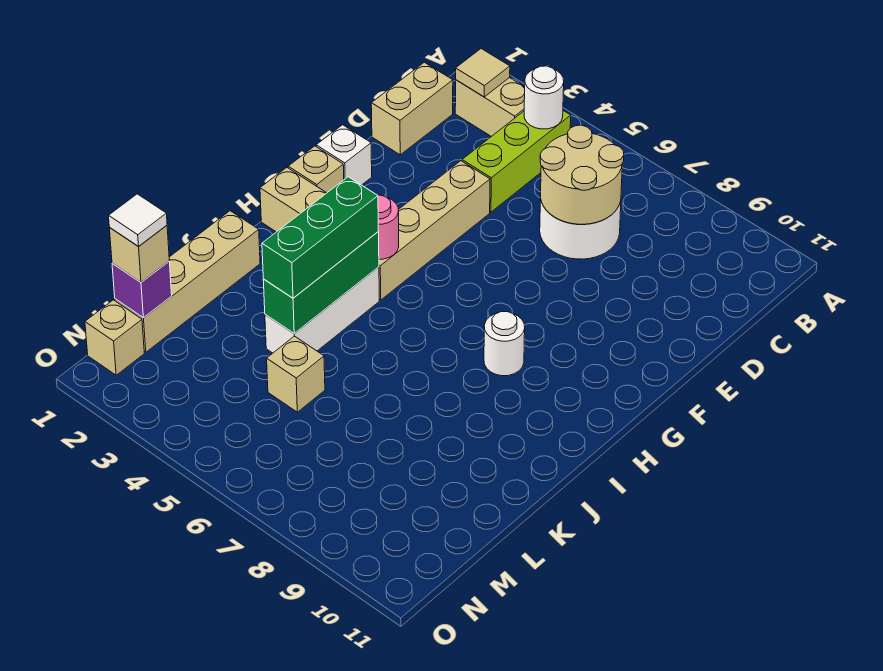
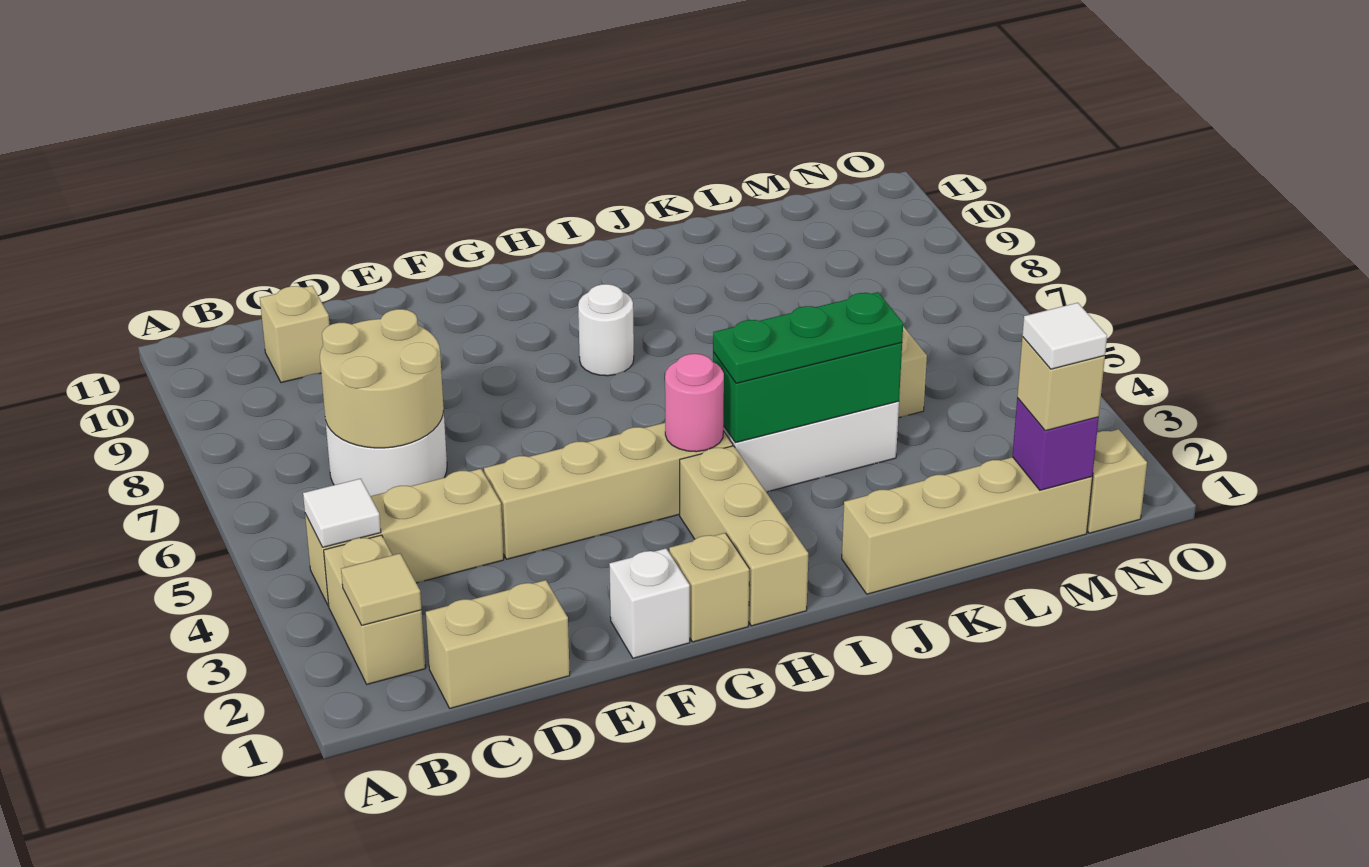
lime 1x3 brick [462,111,571,212] -> tan 1x3 brick [305,469,504,606]
white 1x1 round brick [524,66,564,129] -> white 1x1 tile [303,479,381,547]
none -> tan 1x1 brick [260,286,329,383]
green 1x3 brick [262,177,378,298] -> green 1x3 plate [713,292,903,383]

